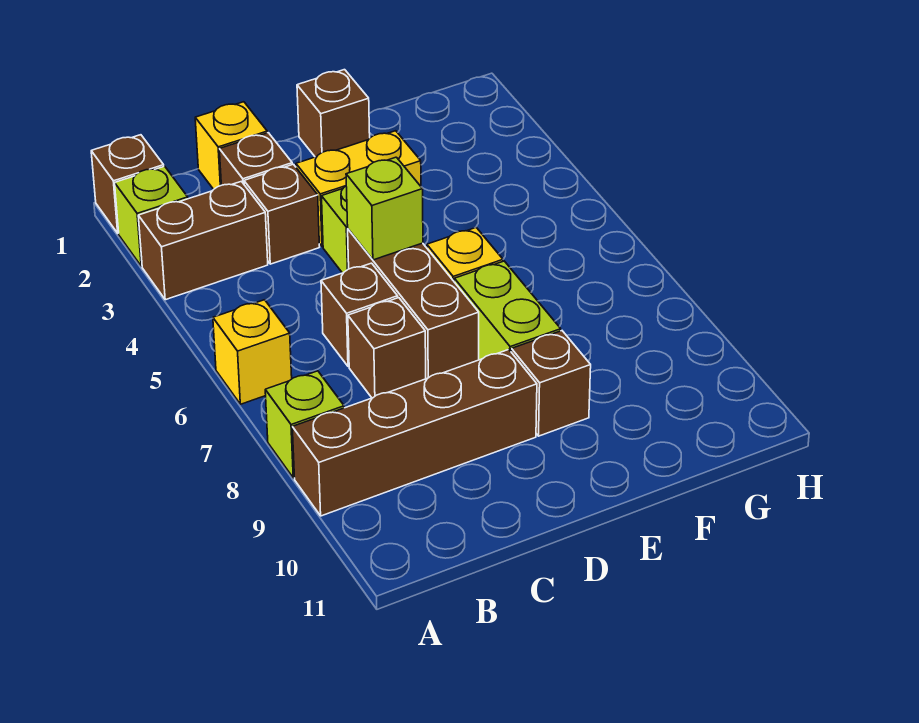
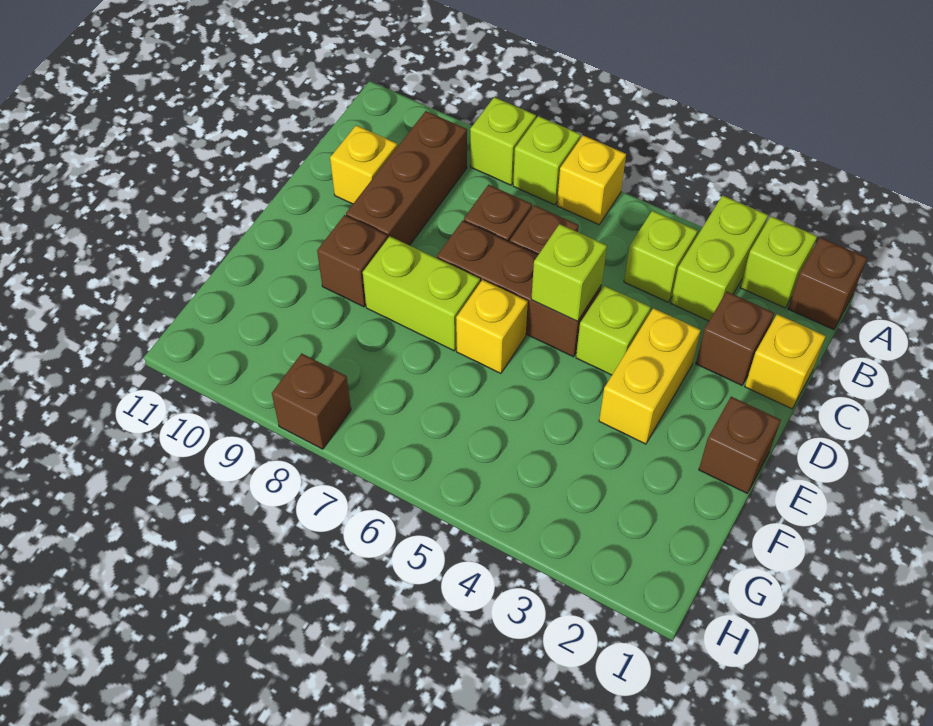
brown 1x2 brick [138,181,268,300] -> lime 1x2 brick [671,195,768,321]
none -> lime 1x1 brick [513,116,581,205]
brown 1x4 brick [292,350,537,516] -> brown 1x3 brick [346,111,467,245]
none -> lime 1x1 brick [624,211,698,302]
brown 1x1 brick [244,164,320,264] -> brown 1x1 brick moved to [272,353,351,449]
none -> yellow 1x1 brick [330,125,398,204]

